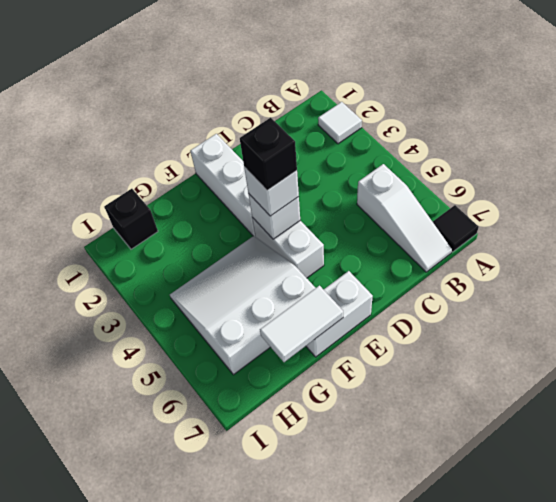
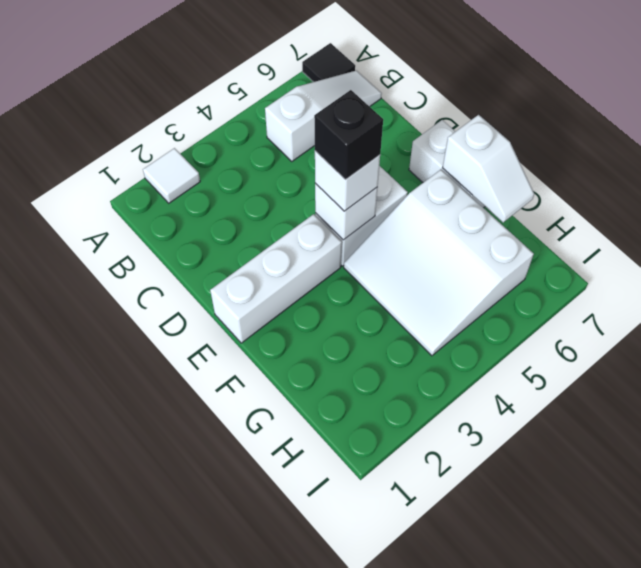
white 1x2 tile [260,286,343,362] -> white 1x2 slope [443,115,534,222]
black 1x1 brick [104,189,158,249] -> none

